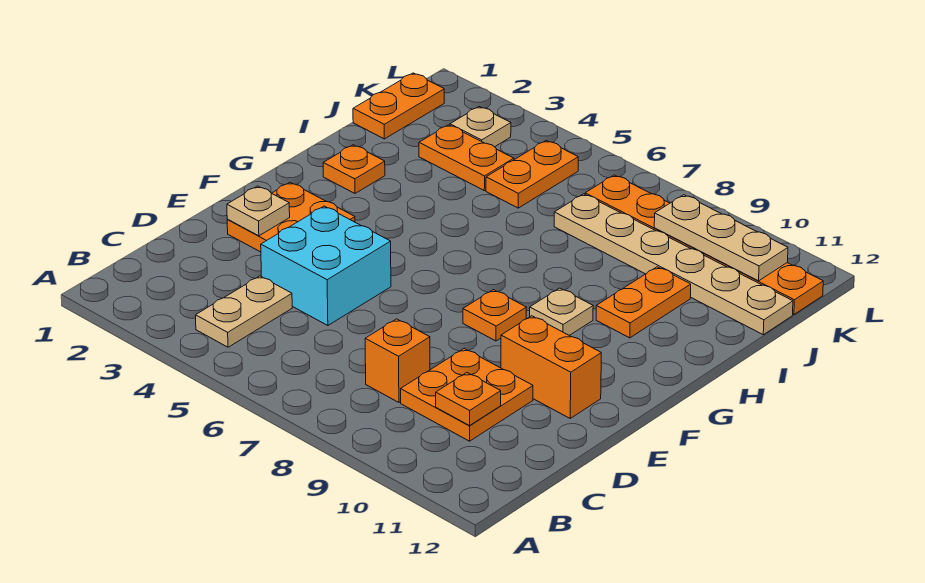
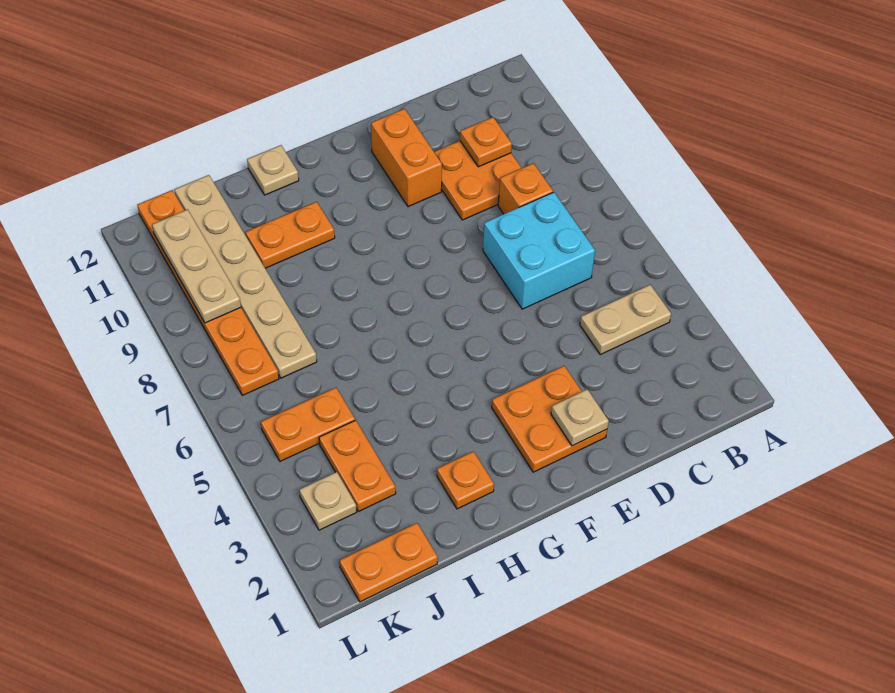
cyan 2x2 brick [261,206,391,326] -> cyan 2x2 brick moved to [483,192,595,309]
orange 1x1 plate [463,290,526,341] -> none
tan 1x1 plate [530,288,593,335] -> tan 1x1 plate moved to [247,145,299,195]

